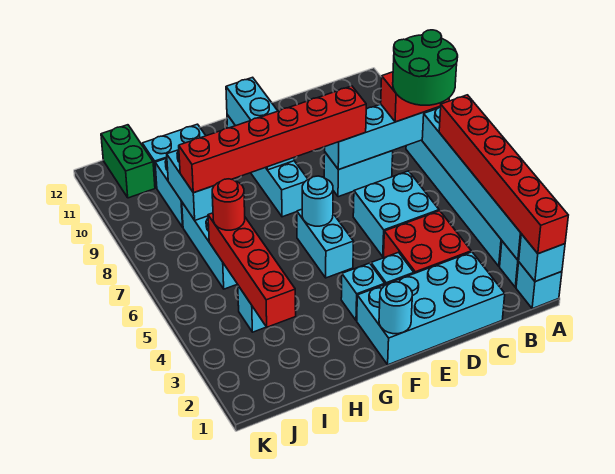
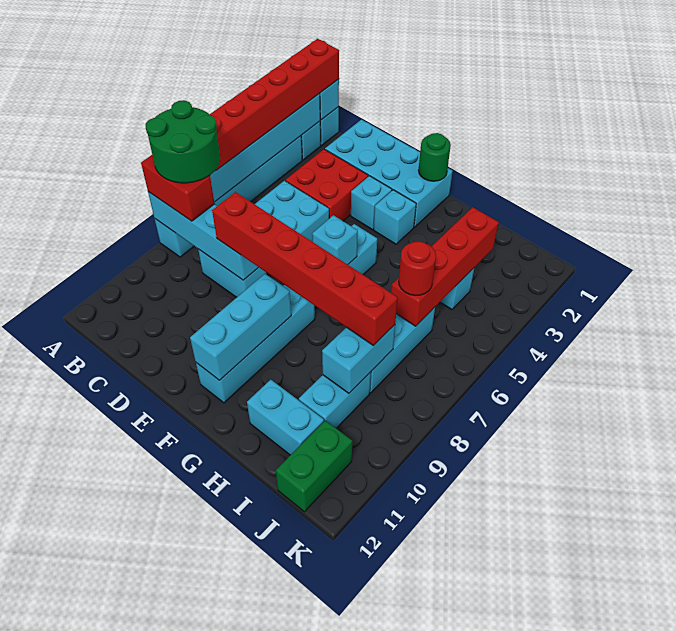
cyan 1x1 round brick [379,282,412,334] -> green 1x1 round brick [418,133,451,181]
cyan 1x1 round brick [302,176,333,226] -> cyan 1x1 brick [312,215,358,265]

